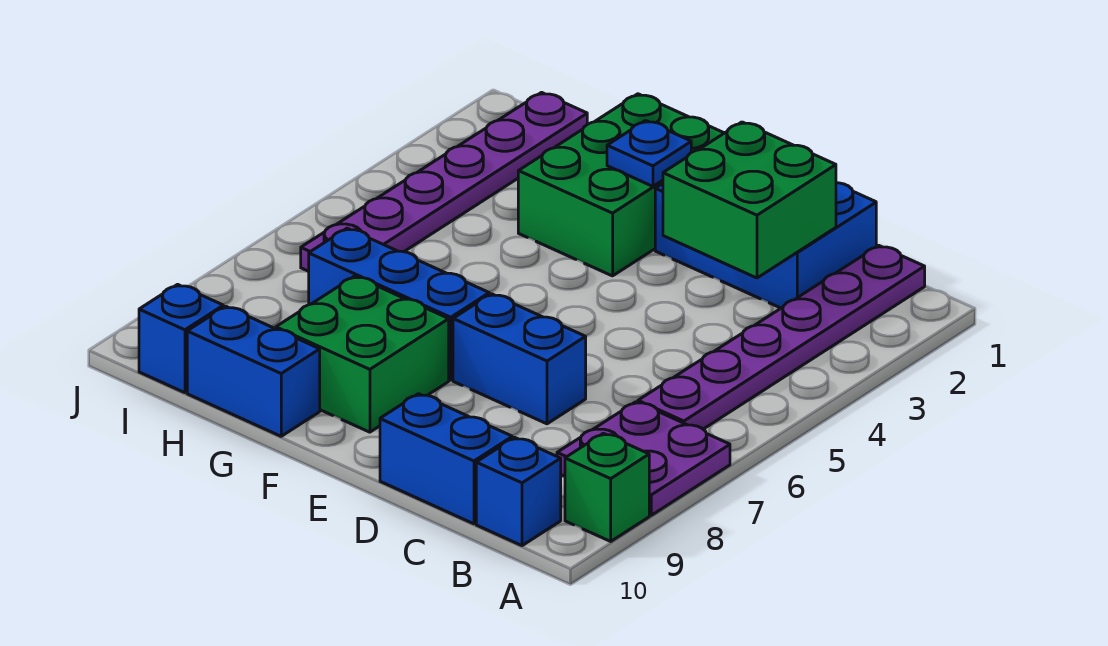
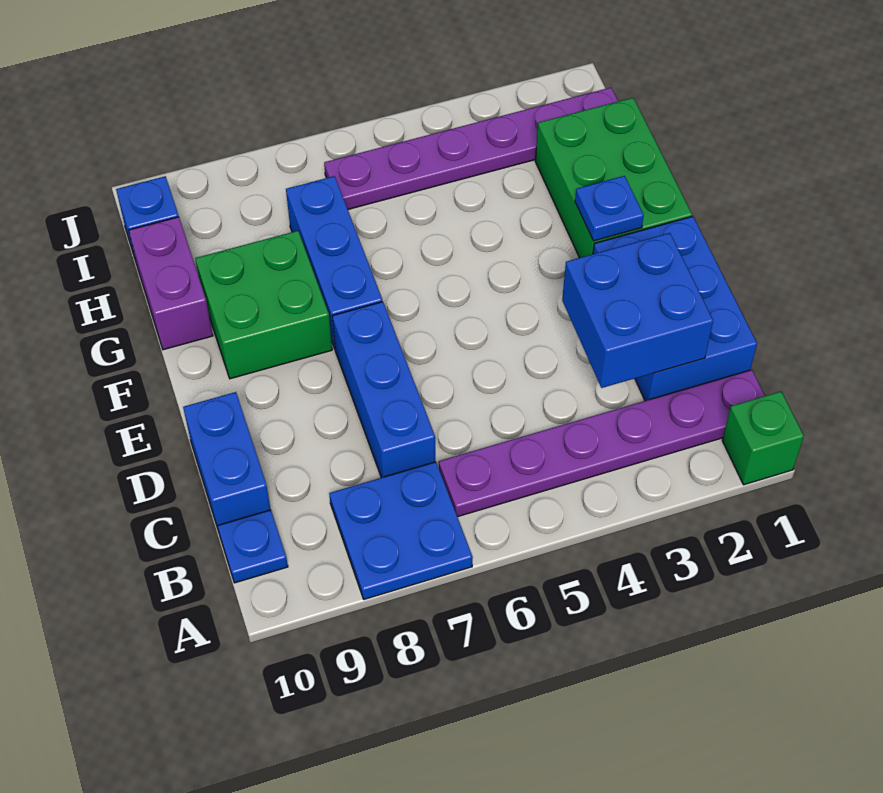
purple 2x2 plate [557,402,730,515] -> blue 2x2 plate [329,462,473,599]
green 1x1 brick [565,433,649,541] -> green 1x1 brick moved to [722,392,804,485]
blue 1x1 brick [476,438,561,546] -> blue 1x1 plate [218,510,288,583]
green 2x2 brick [663,122,836,278] -> blue 2x2 brick [562,233,713,388]
blue 1x2 brick [453,294,586,424] -> blue 1x3 brick [332,302,435,478]
green 2x3 brick [518,94,724,276] -> green 2x3 brick turned to [535,98,692,258]
blue 1x2 brick [187,306,320,436] -> purple 1x2 brick [129,217,213,350]

